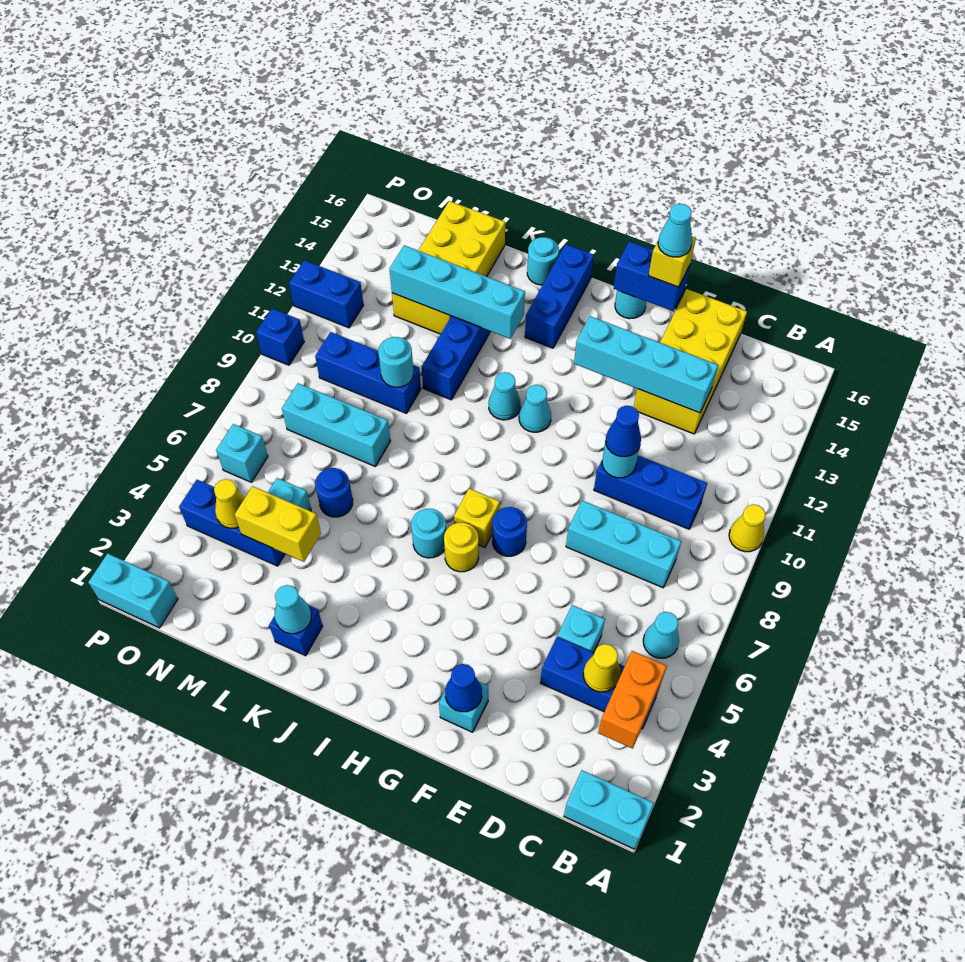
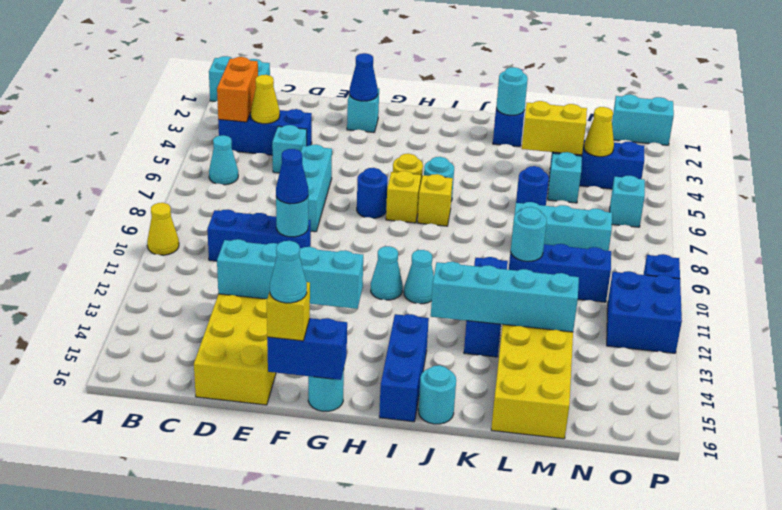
cyan 1x3 brick [566,501,681,588] -> cyan 1x3 brick turned to [301,144,332,232]
none -> yellow 1x1 brick [418,174,453,226]
cyan 1x1 cone [275,585,311,634] -> cyan 1x1 round brick [496,67,528,115]
blue 1x2 brick [289,260,363,328] -> blue 2x2 brick [607,271,682,353]

